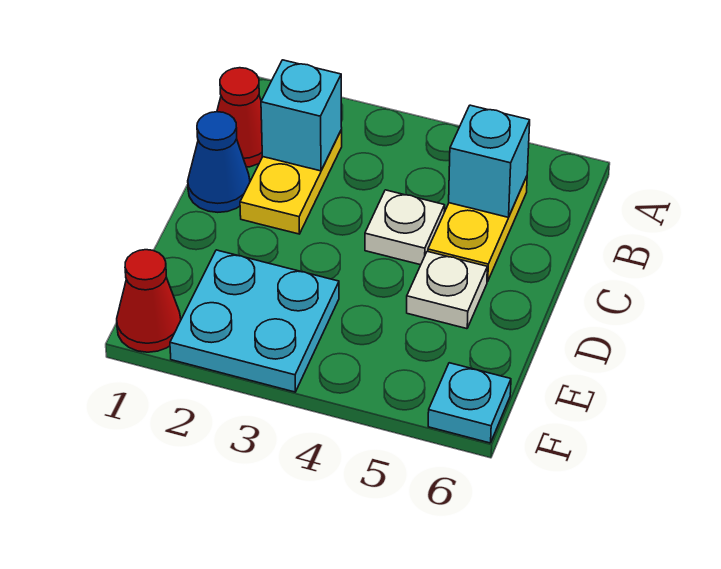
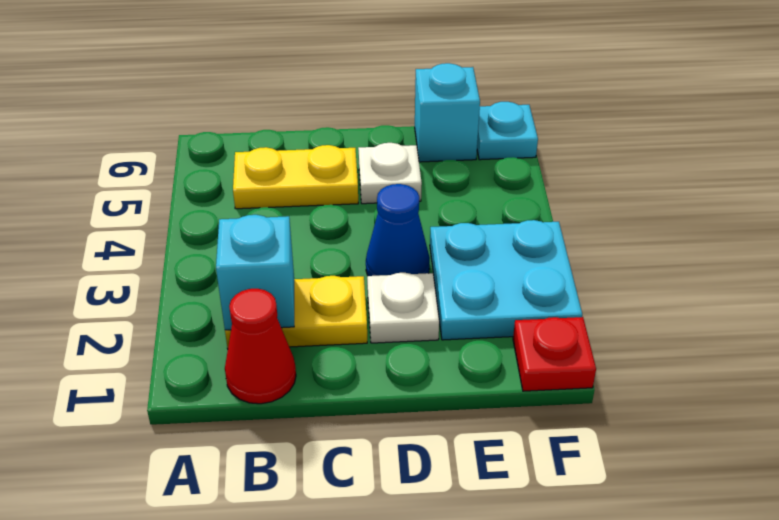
cyan 1x1 brick [449,105,530,217] -> cyan 1x1 brick moved to [415,63,480,162]
blue 1x1 cone [188,112,250,212] -> blue 1x1 cone moved to [366,184,430,276]
white 1x1 plate [365,190,445,265] -> white 1x1 plate moved to [367,273,439,343]
red 1x1 cone [117,250,181,352] -> red 1x1 plate [513,317,596,391]

